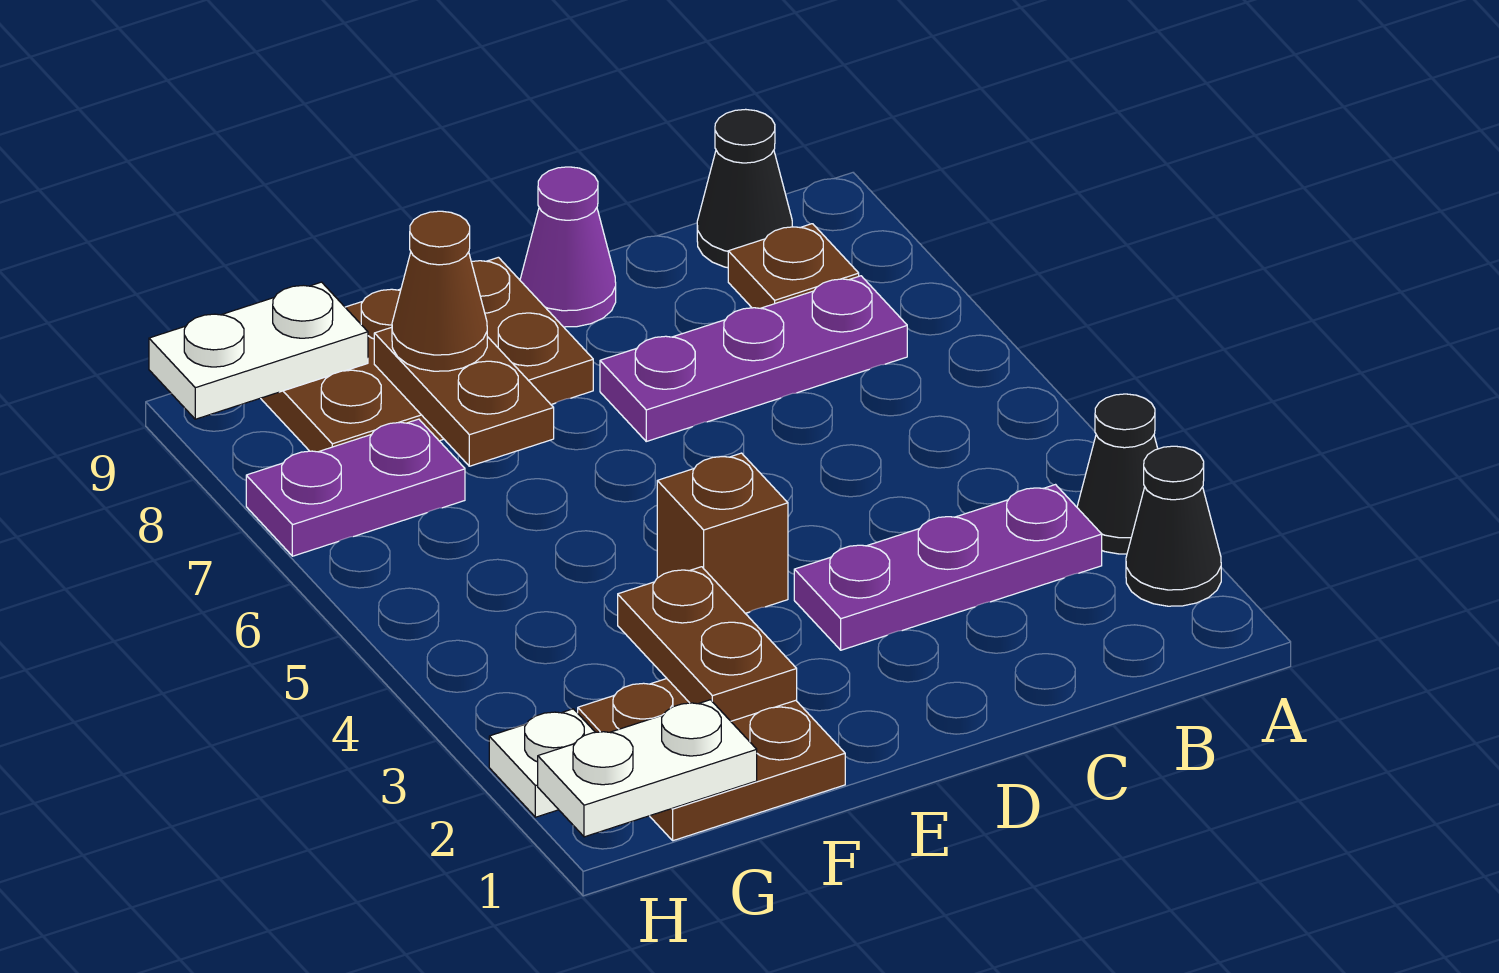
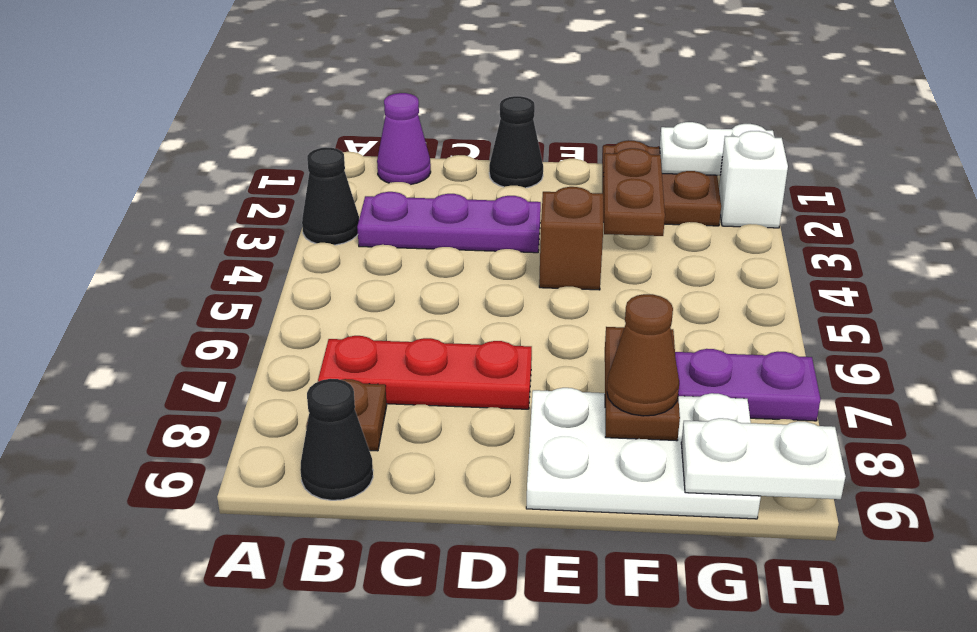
black 1x1 cone [1126,446,1221,606] -> black 1x1 cone moved to [489,96,543,188]
purple 1x3 plate [600,276,907,441] -> red 1x3 plate [318,336,532,409]
purple 1x1 cone [520,167,616,327] -> purple 1x1 cone moved to [377,93,431,185]
brown 2x3 plate [261,257,593,452] -> white 2x3 plate [526,388,761,519]
white 1x1 plate [489,709,595,817] -> white 1x1 brick [719,131,788,228]

